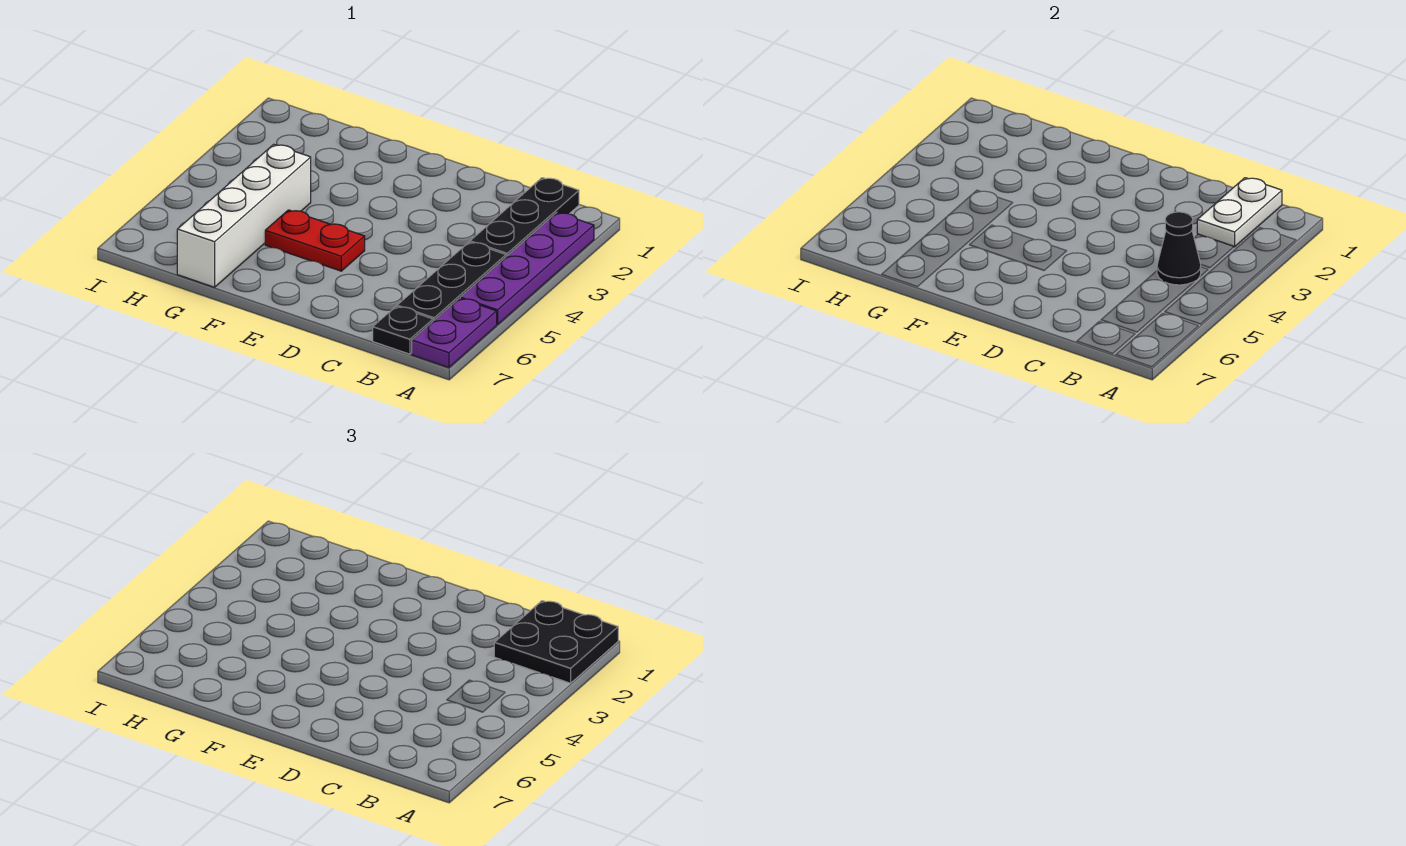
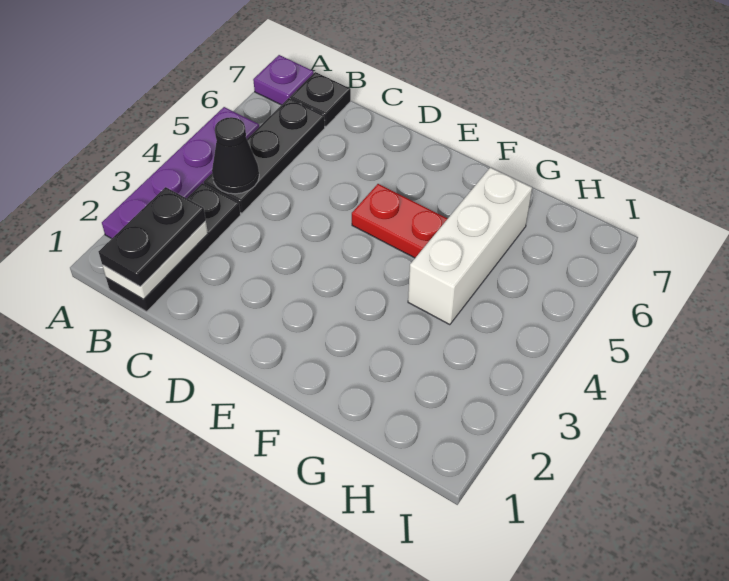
black 2x2 plate [494,601,618,683] -> black 1x2 plate [98,187,206,286]
purple 1x2 plate [412,298,497,368] -> purple 1x1 plate [253,55,314,105]
white 1x4 brick [177,144,311,287] -> white 1x3 brick [408,167,532,325]

